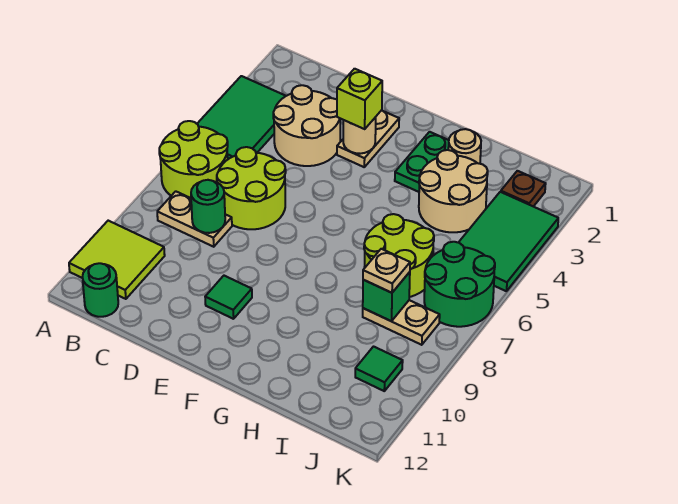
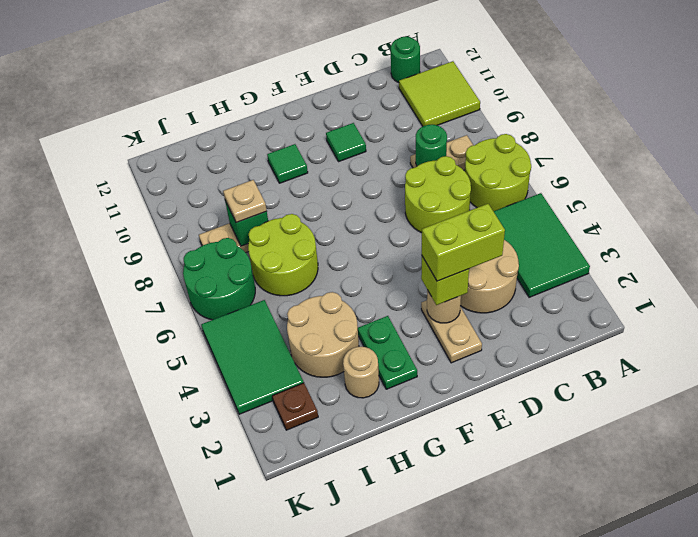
none -> lime 1x2 brick [422,204,505,281]
green 1x1 tile [355,347,403,391] -> green 1x1 tile moved to [267,144,308,183]

